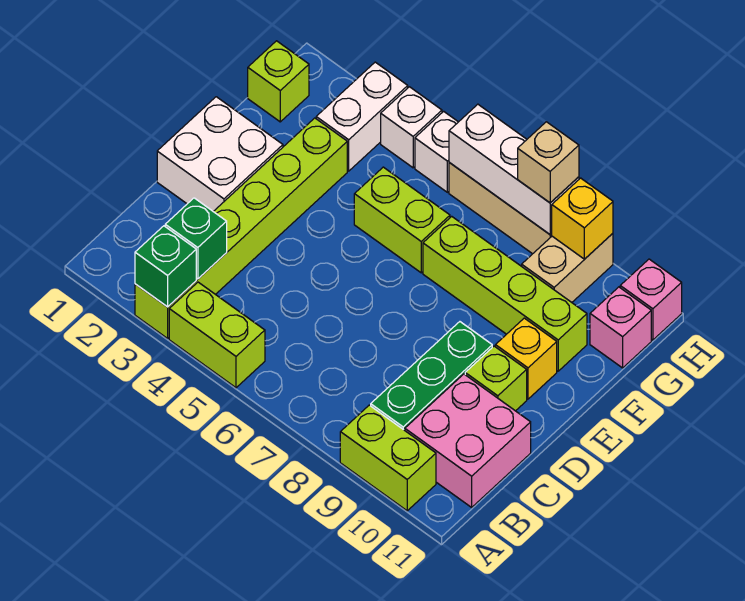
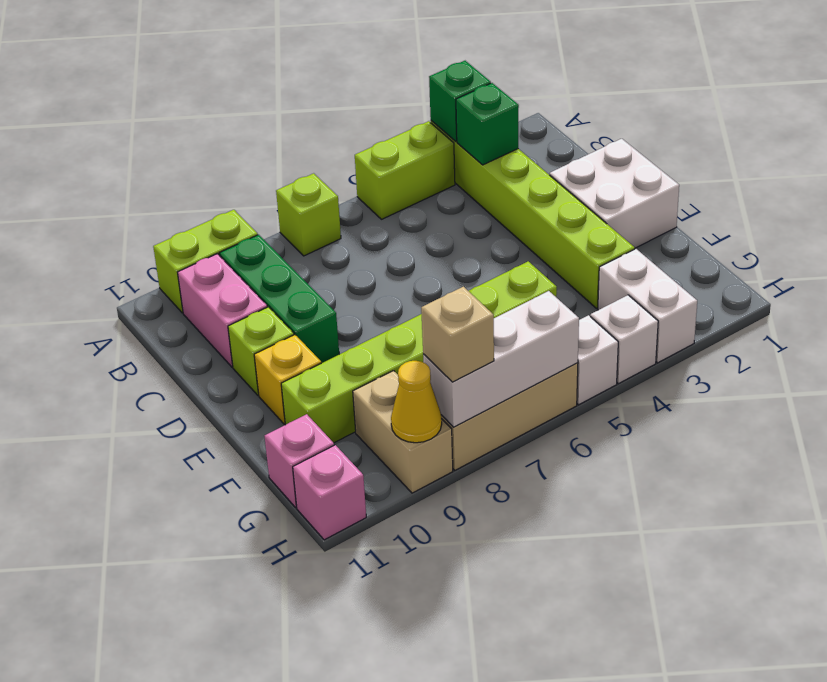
pink 2x2 brick [405,374,531,507] -> pink 1x2 brick [178,254,267,367]
lime 1x1 brick [248,41,309,122] -> lime 1x1 brick moved to [276,173,341,256]
yellow 1x1 brick [552,178,613,259] -> yellow 1x1 cone [391,361,442,443]

